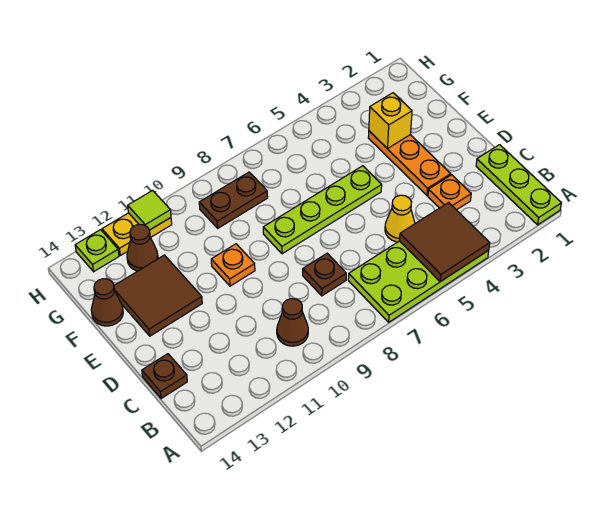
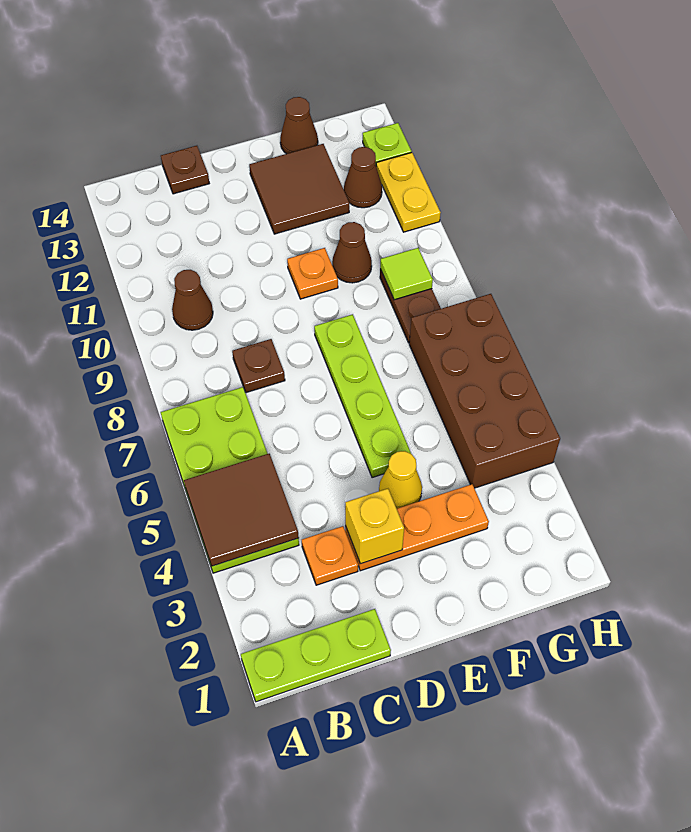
yellow 1x1 cone [385,195,415,242] -> yellow 1x1 cone moved to [379,451,422,509]
yellow 1x1 brick [369,93,412,148] -> yellow 1x1 brick moved to [345,489,404,564]
none -> brown 1x1 cone [332,222,372,283]
none -> brown 2x4 brick [409,294,560,488]
lime 1x1 tile [128,190,171,230] -> lime 1x1 tile moved to [380,248,433,300]

